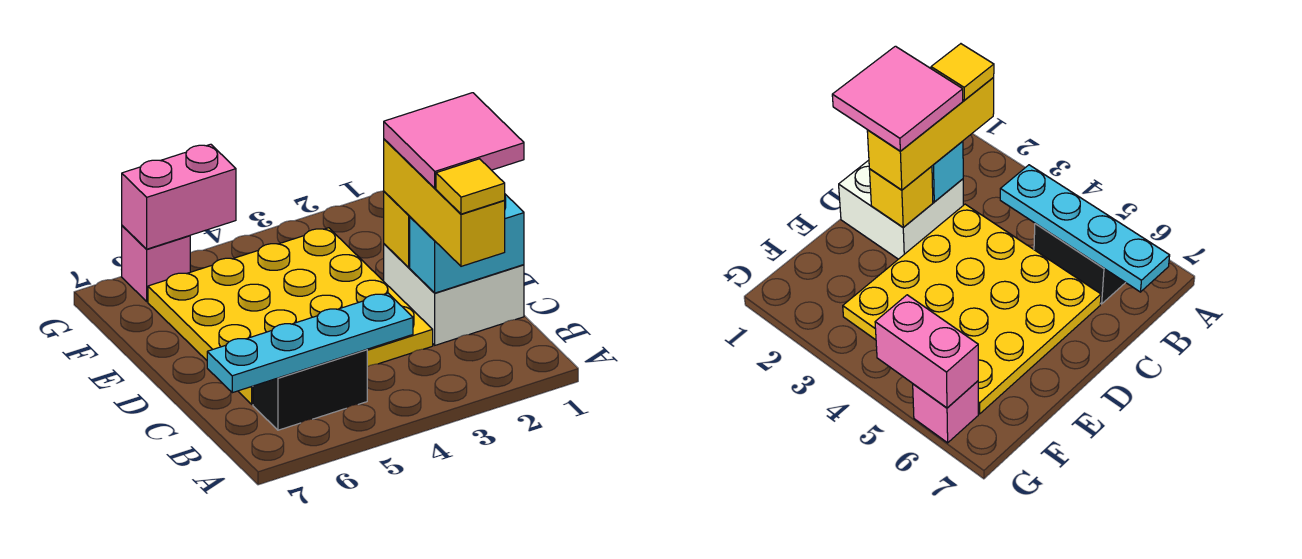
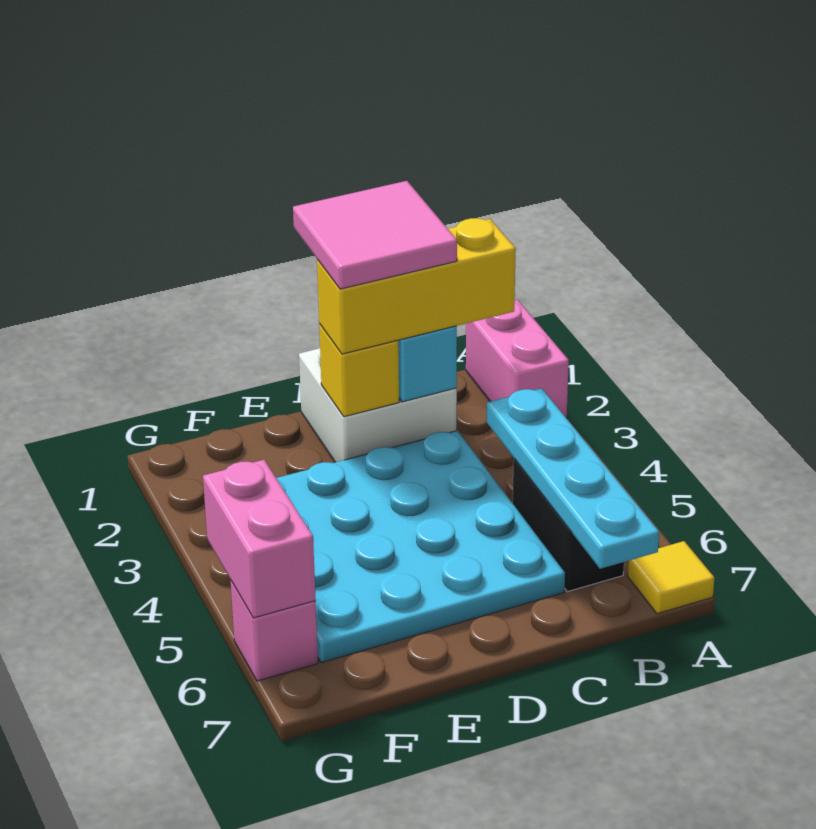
none -> pink 1x2 brick [466,300,569,418]
yellow 1x1 tile [436,159,505,214] -> yellow 1x1 tile moved to [628,541,714,614]
yellow 4x4 plate [148,228,433,404] -> cyan 4x4 plate [276,431,565,663]

